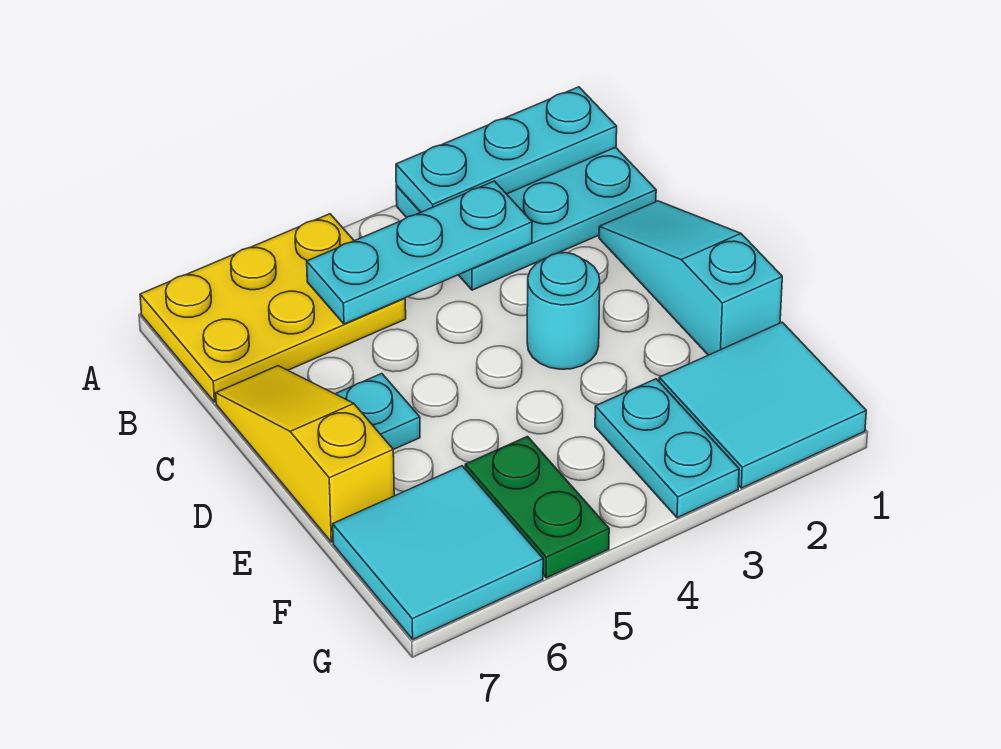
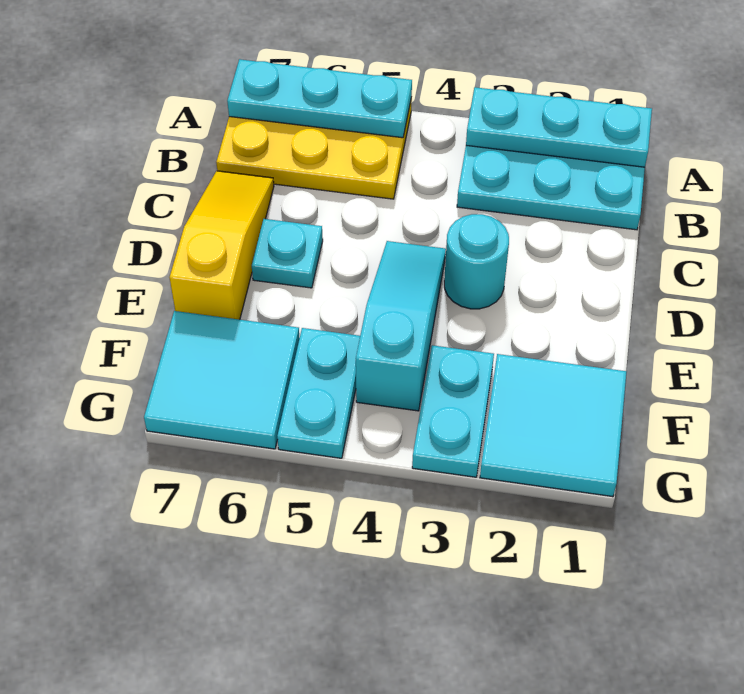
cyan 1x3 plate [307,181,532,324] -> cyan 1x3 plate moved to [227,59,412,138]
cyan 1x3 slope [599,201,782,355] -> cyan 1x3 slope moved to [356,241,446,411]
green 1x2 plate [465,437,609,578] -> cyan 1x2 plate [277,328,360,458]

